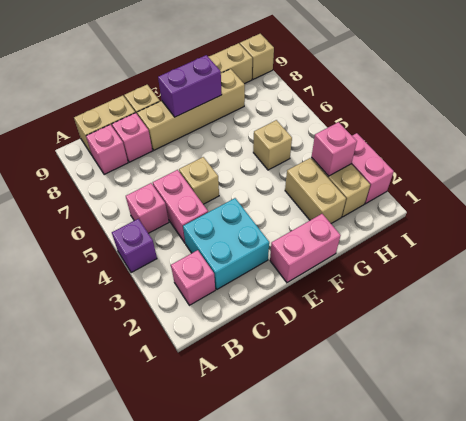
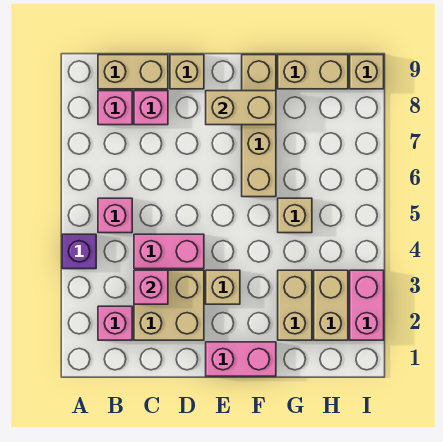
cyan 2x2 brick [183,198,269,289] -> tan 2x2 brick [134,270,204,340]
pink 1x2 brick [153,170,208,243] -> pink 1x2 brick turned to [134,234,204,269]
tan 1x1 brick [179,157,219,204] -> tan 1x1 brick moved to [206,270,240,304]
tan 1x4 brick [137,69,245,150] -> tan 1x4 brick turned to [242,55,276,197]
purple 1x2 brick [158,55,222,117] -> tan 1x2 brick [206,91,276,125]
pink 1x1 brick [312,122,357,176] -> pink 1x1 brick moved to [134,270,168,304]

